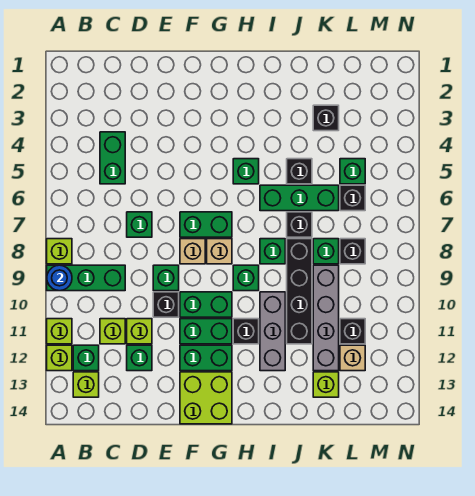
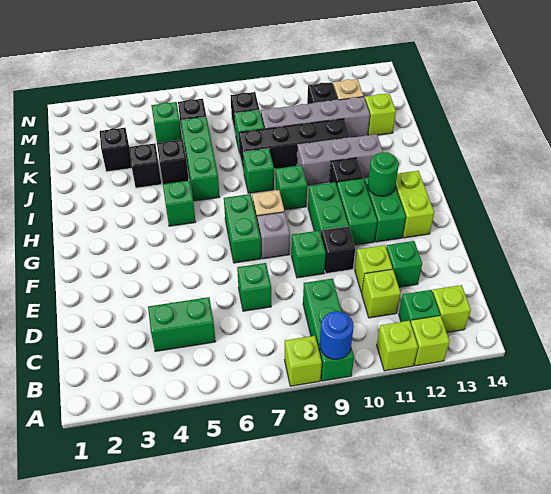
tan 1x1 brick [180,239,205,264] -> grey 1x1 brick [257,212,290,259]
lime 2x2 brick [180,372,232,424] -> lime 1x2 brick [395,171,434,238]
none -> green 1x1 round brick [368,152,399,196]
black 1x1 brick [287,212,312,237] -> black 1x1 brick moved to [129,144,161,188]

